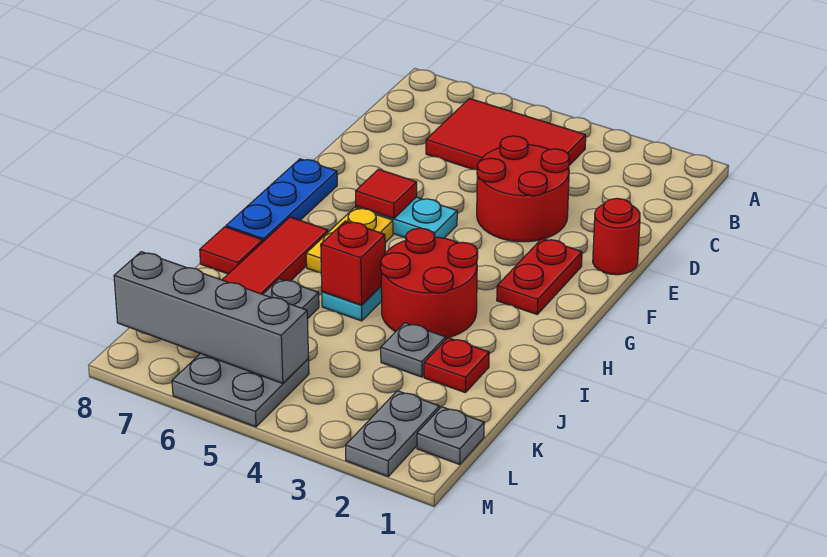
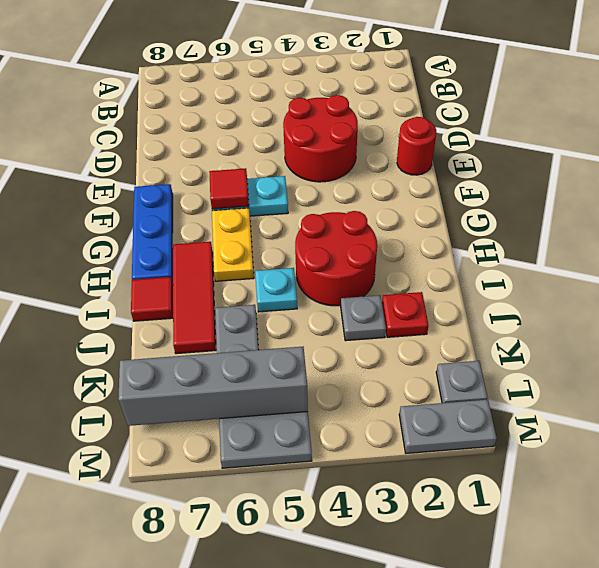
red 2x3 tile [426,99,586,170] -> none
red 1x2 plate [497,239,582,314] -> none
red 1x1 brick [321,221,385,305] -> none
grey 1x2 plate [346,391,439,476] -> grey 1x2 plate turned to [399,400,497,453]

